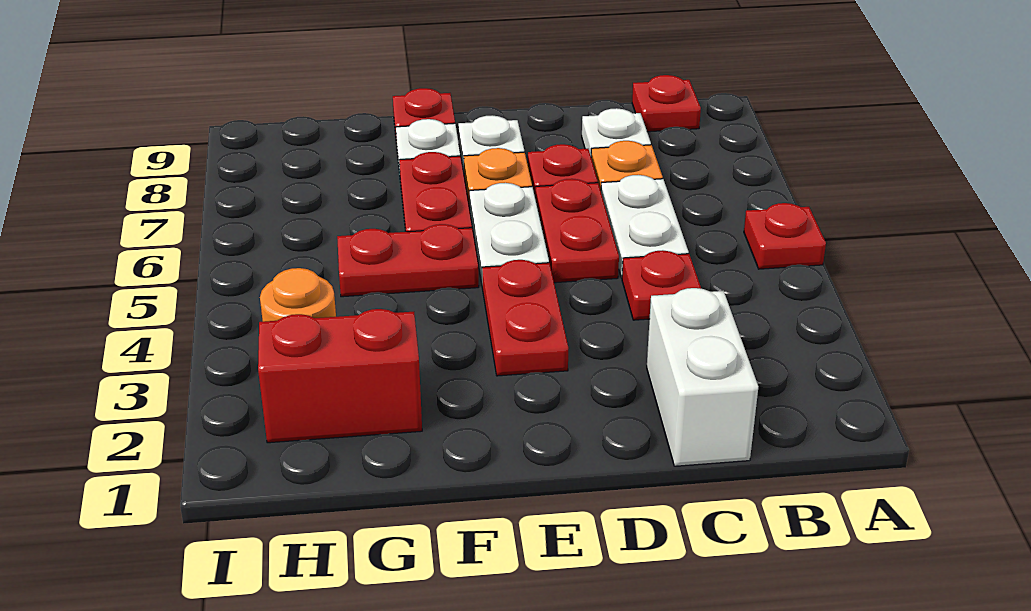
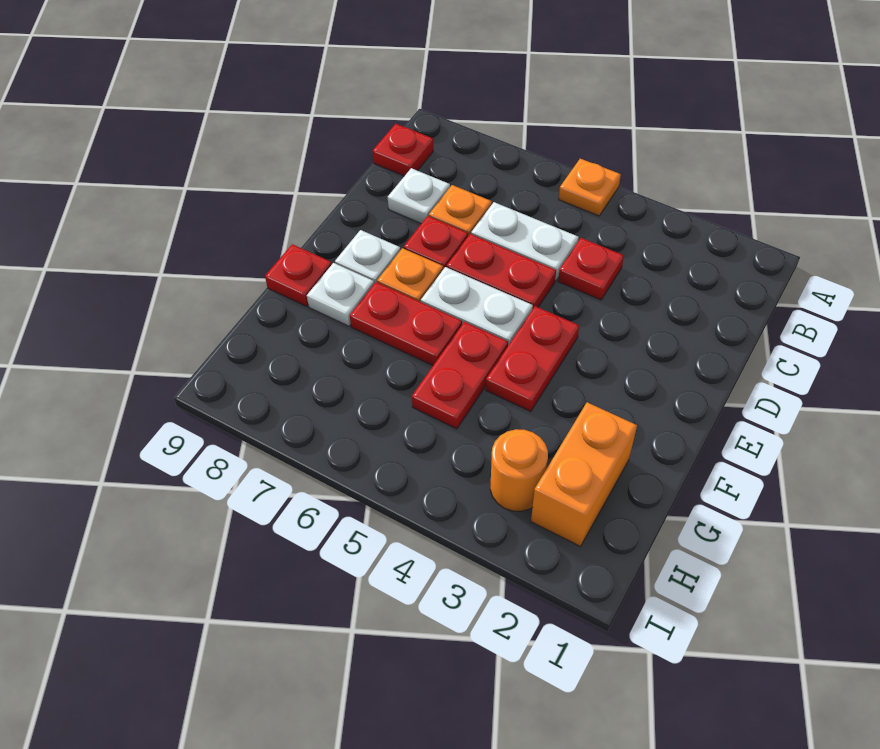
red 1x1 plate [744,203,826,269] -> orange 1x1 plate [559,159,621,216]
white 1x2 brick [647,288,758,466] -> none
red 1x2 plate [482,260,568,376] -> red 1x2 plate turned to [486,306,579,412]
red 1x2 brick [258,309,422,443] -> orange 1x2 brick [531,402,637,547]

